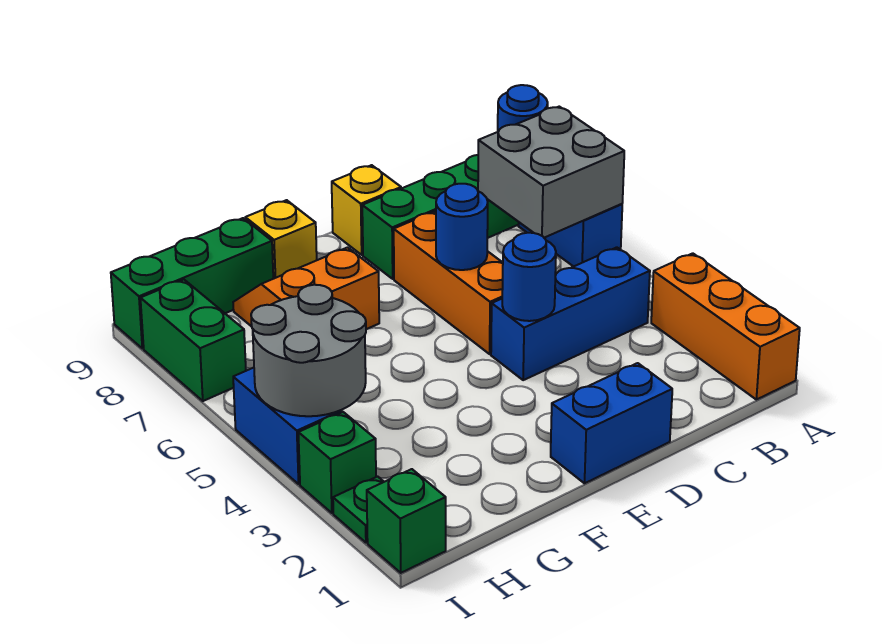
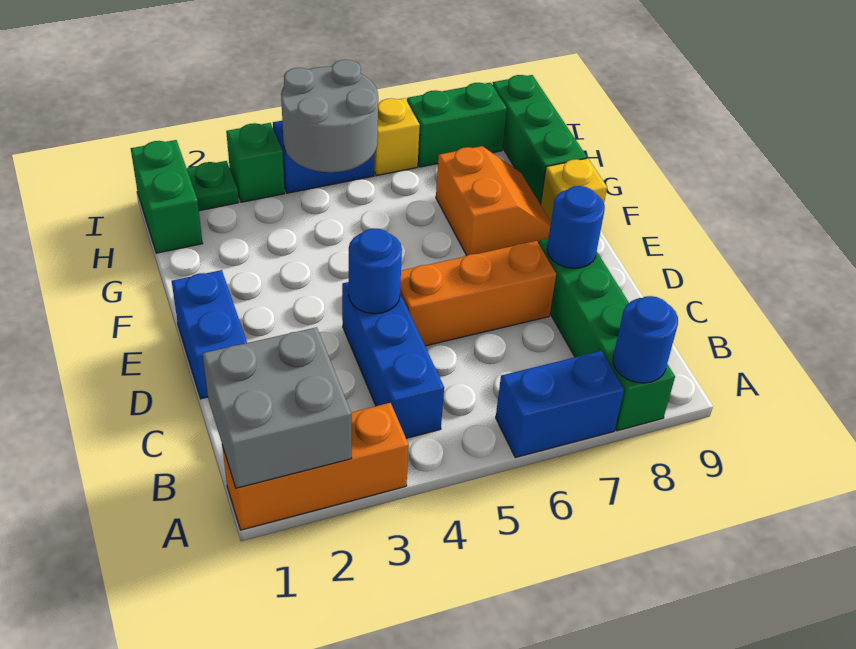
grey 2x2 brick [478,107,624,238] -> grey 2x2 brick moved to [202,327,352,488]
blue 1x1 round brick [436,184,488,270] -> blue 1x1 round brick moved to [547,186,605,268]
yellow 1x1 brick [332,165,401,255] -> yellow 1x1 brick moved to [374,98,420,176]
green 1x1 brick [367,469,446,573] -> green 1x2 brick [131,140,203,253]

